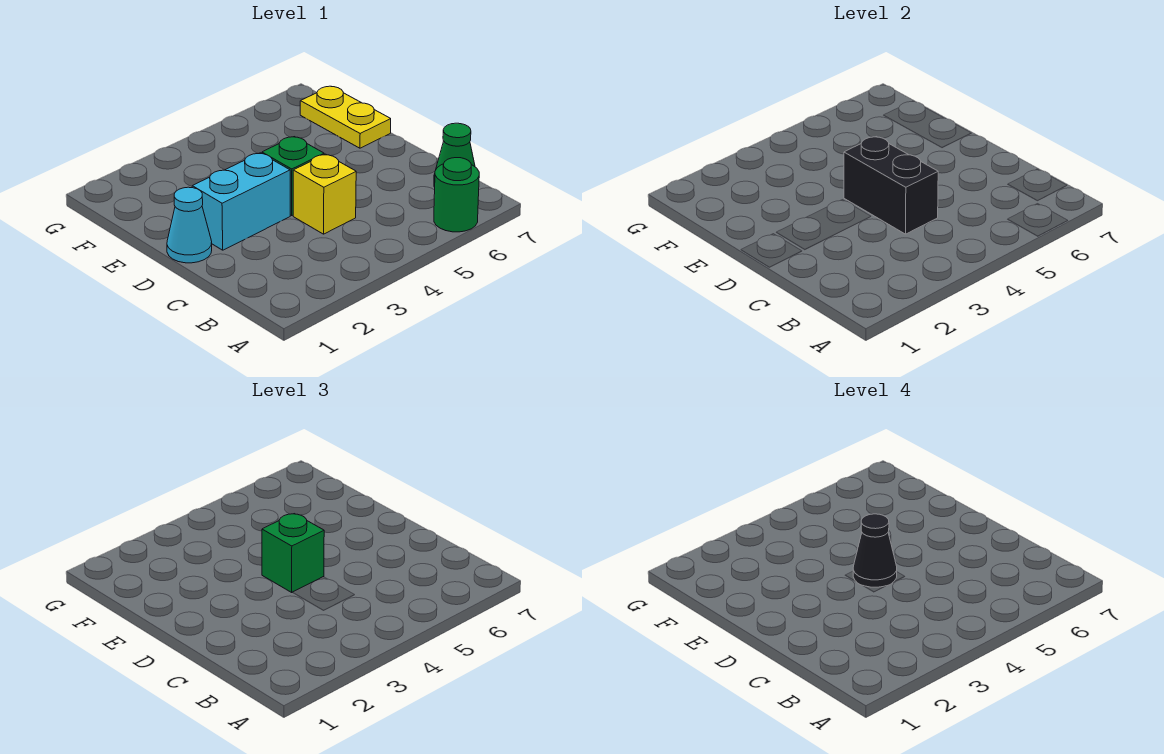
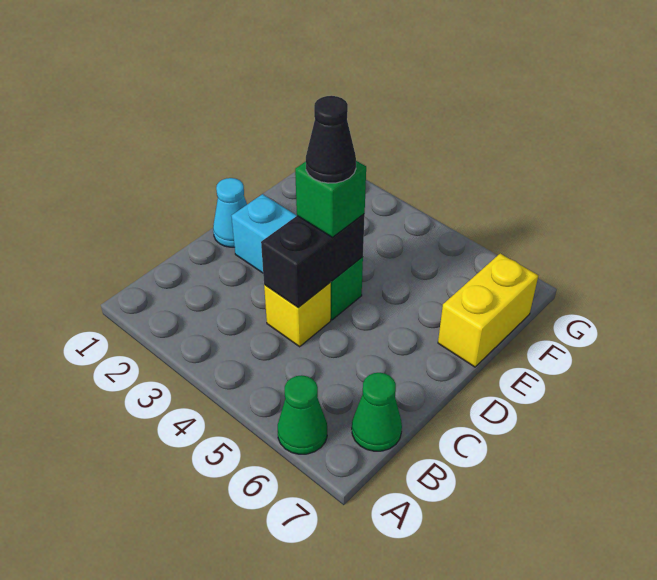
green 1x1 round brick [434,158,479,232] -> green 1x1 cone [278,375,327,454]
yellow 1x2 plate [300,86,391,148] -> yellow 1x2 brick [438,254,538,367]

